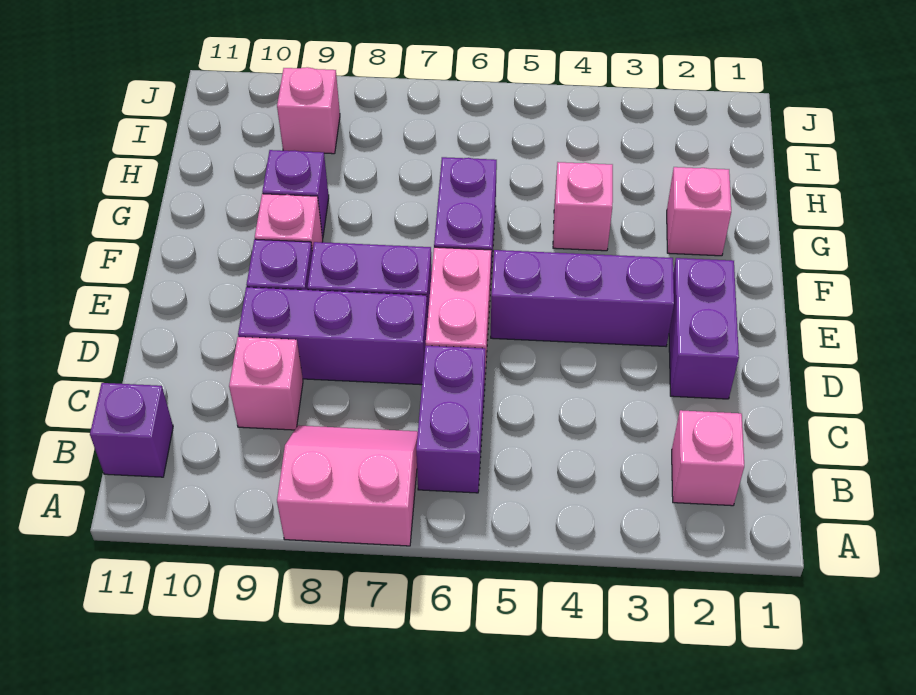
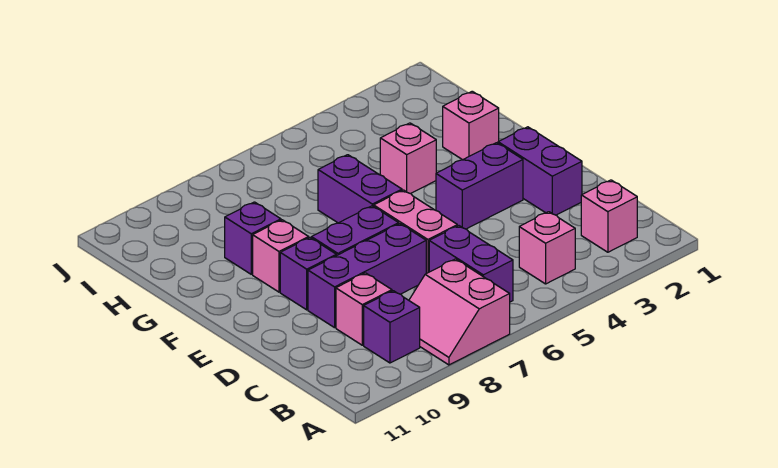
pink 2x2 slope [277,425,418,546] -> pink 2x2 slope turned to [409,259,510,365]
purple 1x1 brick [90,383,173,477] -> purple 1x1 brick moved to [364,291,420,363]
purple 1x3 brick [491,250,674,346] -> purple 1x2 brick [436,143,523,229]
pink 1x1 brick [277,67,340,154] -> pink 1x1 brick moved to [519,212,575,284]

